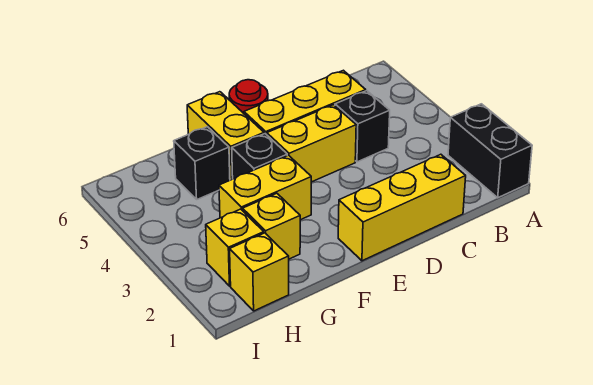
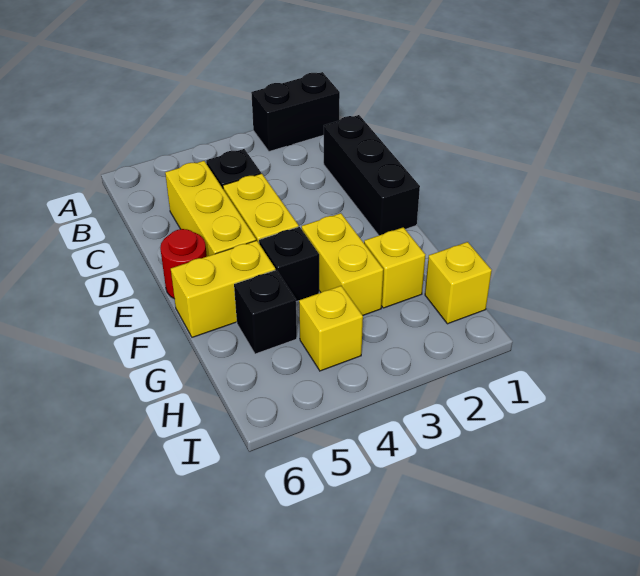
yellow 1x3 brick [338,154,466,261] -> black 1x3 brick [324,115,420,235]
yellow 1x1 brick [206,209,264,286] -> yellow 1x1 brick moved to [299,286,363,371]

